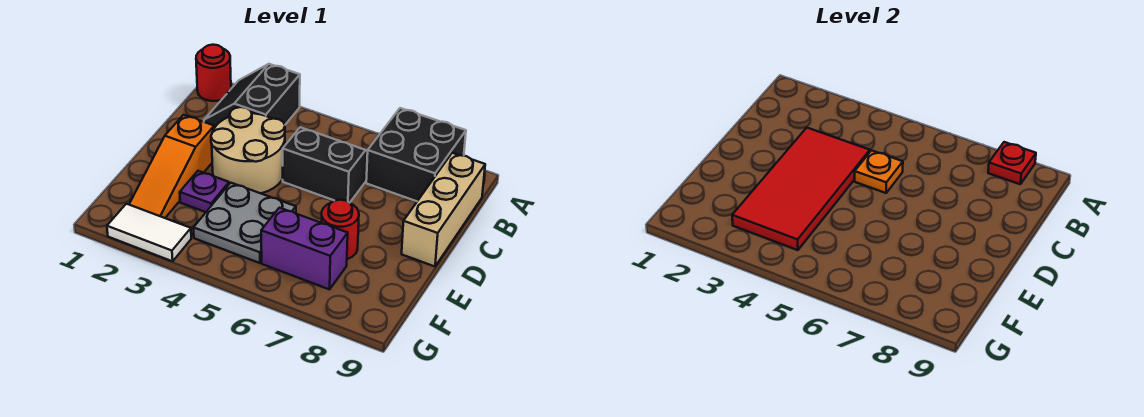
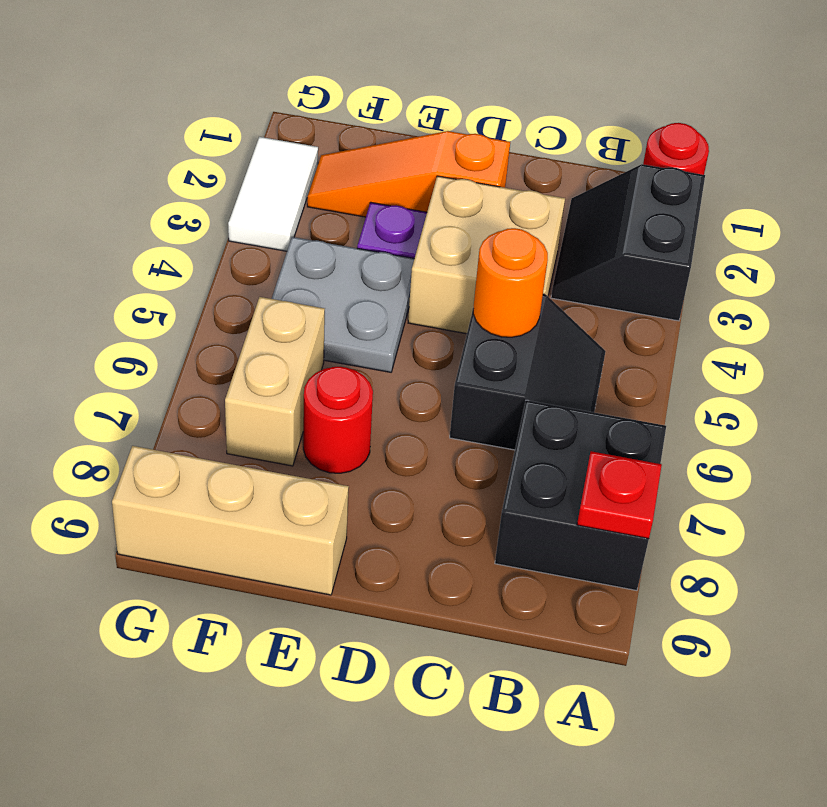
black 2x2 slope [204,64,300,128] -> black 2x2 slope turned to [551,164,705,321]
tan 1x3 brick [402,153,485,266] -> tan 1x3 brick moved to [112,446,349,595]
tan 2x2 round brick [211,107,285,193] -> tan 2x2 brick [408,176,565,334]
red 2x4 tile [732,128,870,250] -> none
orange 1x1 plate [855,150,903,193] -> orange 1x1 round brick [473,228,548,337]
purple 1x2 brick [261,208,348,289] -> tan 1x2 brick [225,297,325,466]

